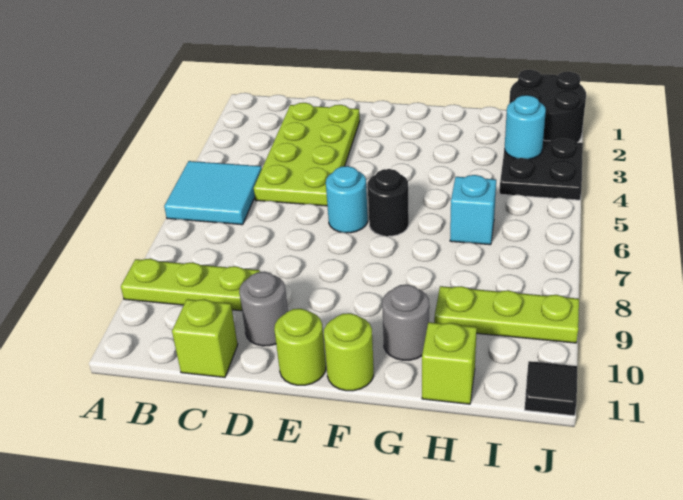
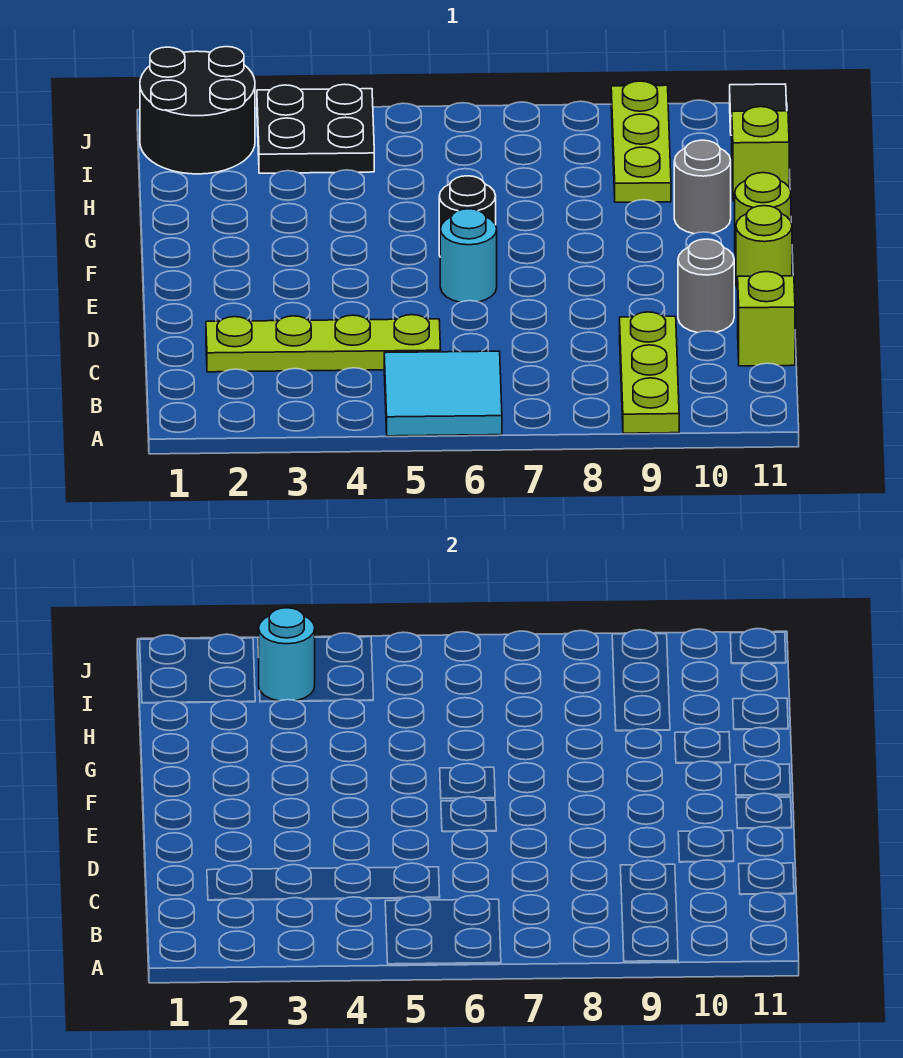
lime 2x4 plate [254,103,360,206] -> lime 1x4 plate [206,315,441,372]
cyan 1x1 brick [450,175,496,245] -> none

